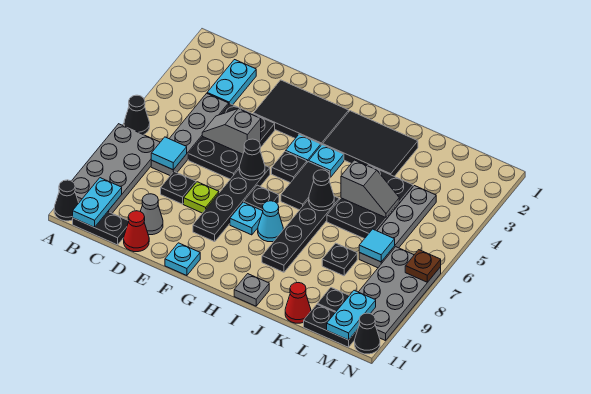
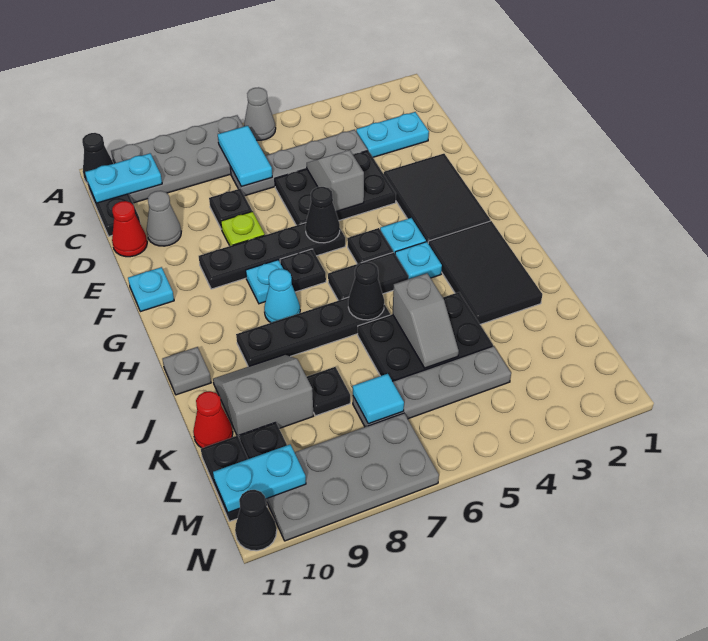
black 1x1 cone [124,95,150,135] -> grey 1x1 cone [244,87,276,140]
cyan 1x1 tile [151,137,187,170] -> cyan 1x2 tile [218,126,272,187]
none -> grey 2x2 slope [213,355,313,439]
brown 1x1 plate [405,250,441,282] -> none

